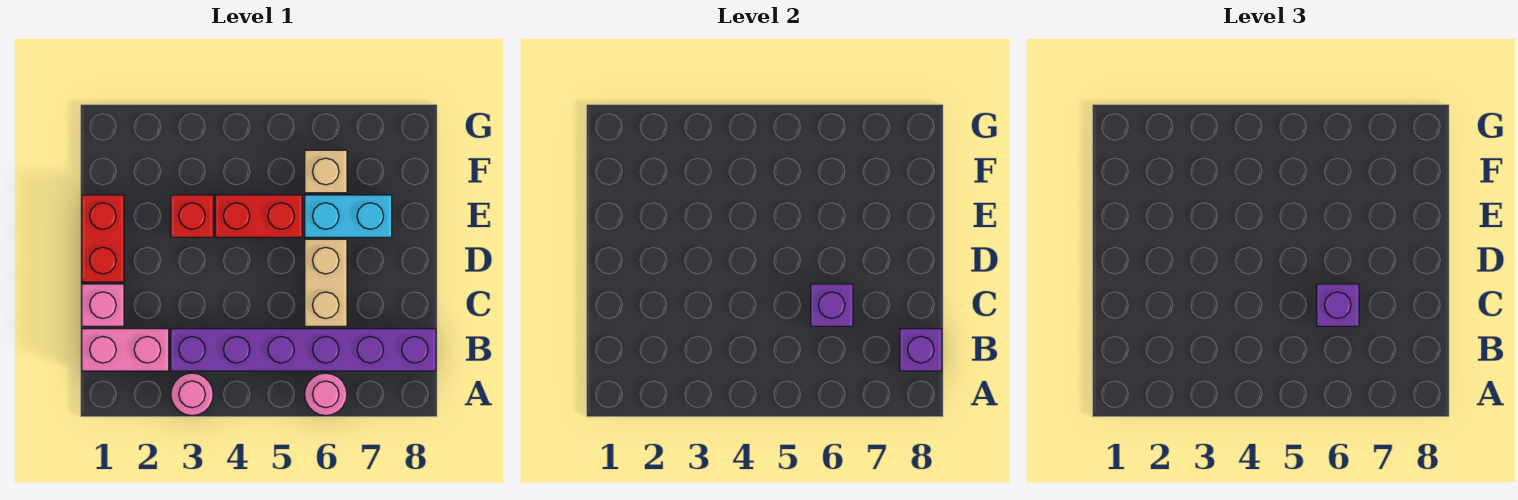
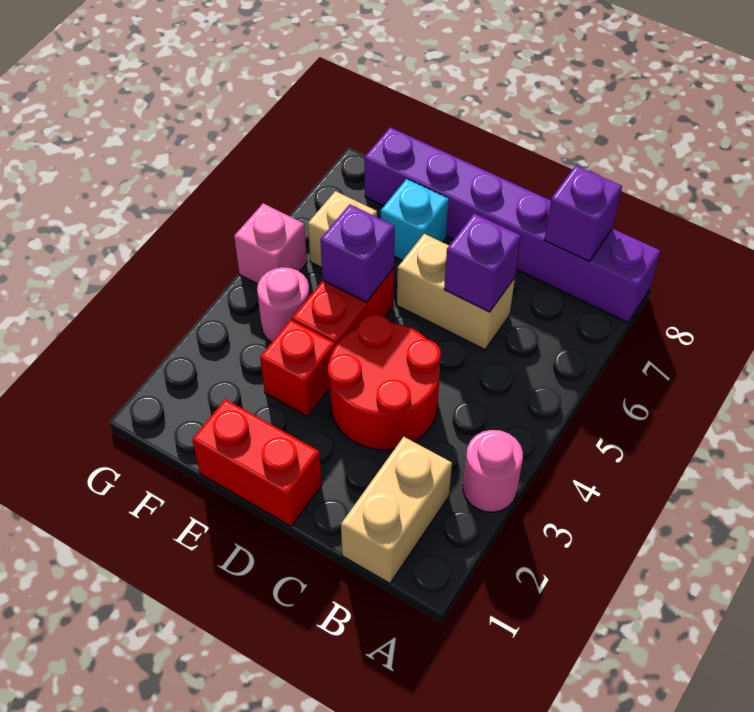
pink 1x1 round brick [305,373,347,416] -> pink 1x1 round brick moved to [257,267,310,342]
pink 1x2 brick [82,329,169,371] -> tan 1x2 brick [341,437,452,583]
purple 1x6 brick [171,329,436,371] -> purple 1x6 brick turned to [364,127,660,322]
pink 1x1 brick [82,284,124,326] -> pink 1x1 brick moved to [234,203,307,284]
none -> red 2x2 round brick [328,315,441,450]
purple 1x1 brick [1317,284,1359,326] -> purple 1x1 brick moved to [320,204,395,302]
cyan 1x2 brick [305,195,392,237] -> cyan 1x1 brick [381,179,449,260]

